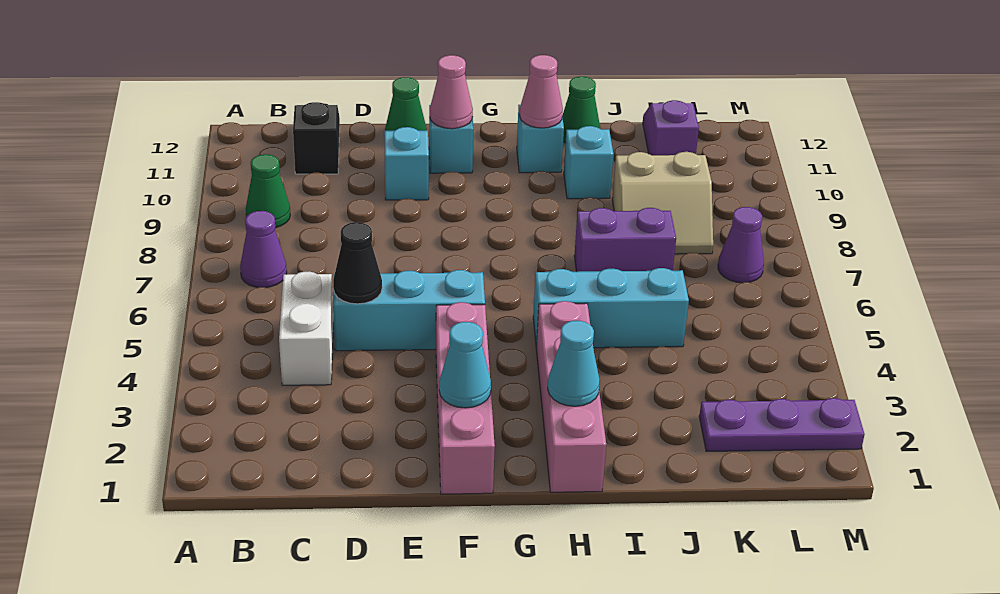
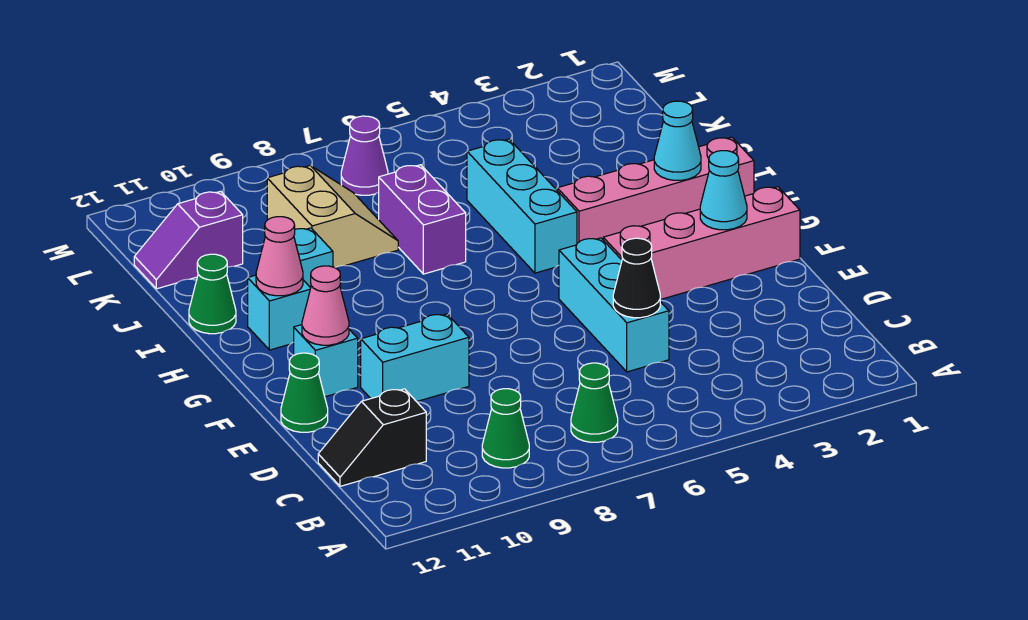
purple 1x1 cone [240,211,287,287] -> green 1x1 cone [571,363,618,442]
white 1x2 brick [279,272,333,385] -> none
cyan 1x1 brick [384,127,429,200] -> cyan 1x2 brick [361,314,469,402]
purple 1x3 plate [699,398,865,451] -> none

